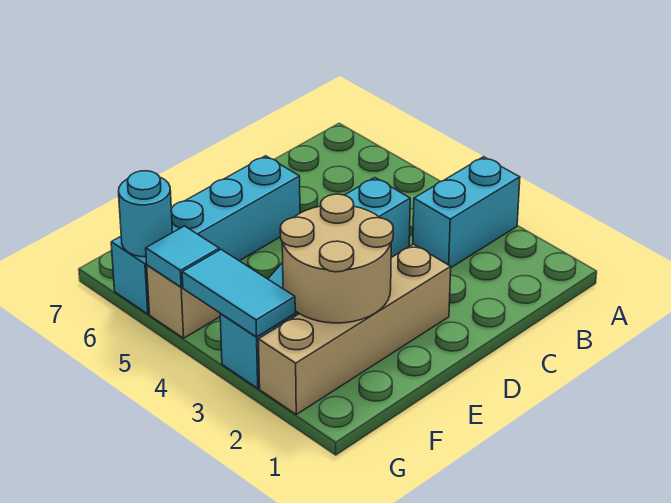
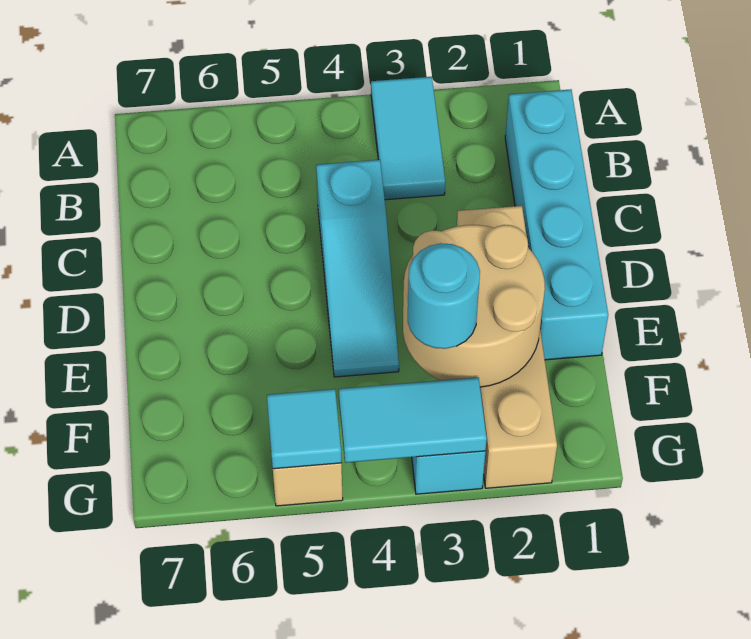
cyan 1x2 brick [413,157,520,267] -> cyan 1x2 tile [371,77,445,200]
cyan 1x4 brick [111,156,300,314] -> cyan 1x4 brick moved to [505,89,608,360]
cyan 1x1 round brick [119,171,173,257] -> cyan 1x1 round brick moved to [408,243,480,349]

